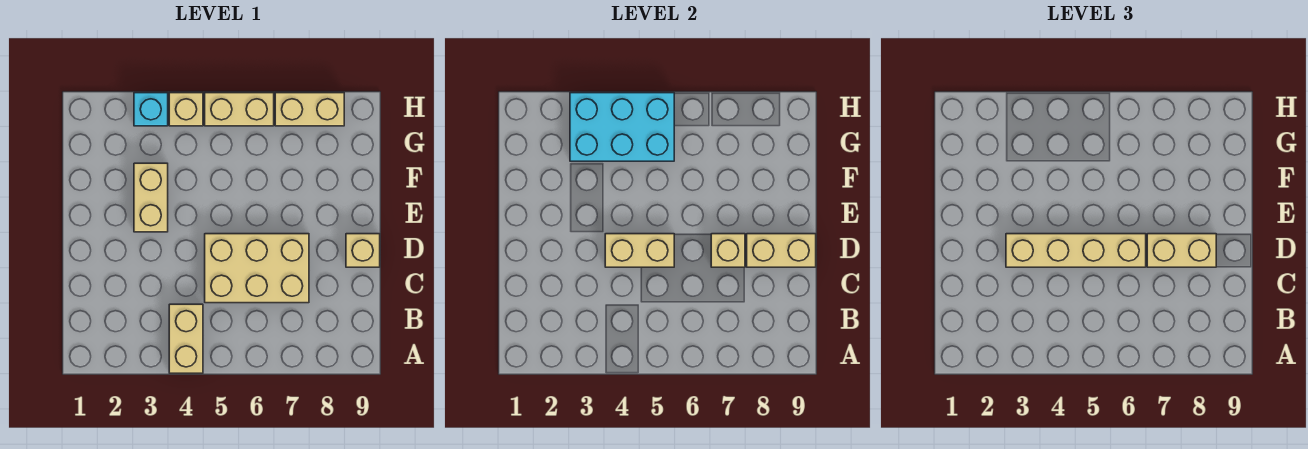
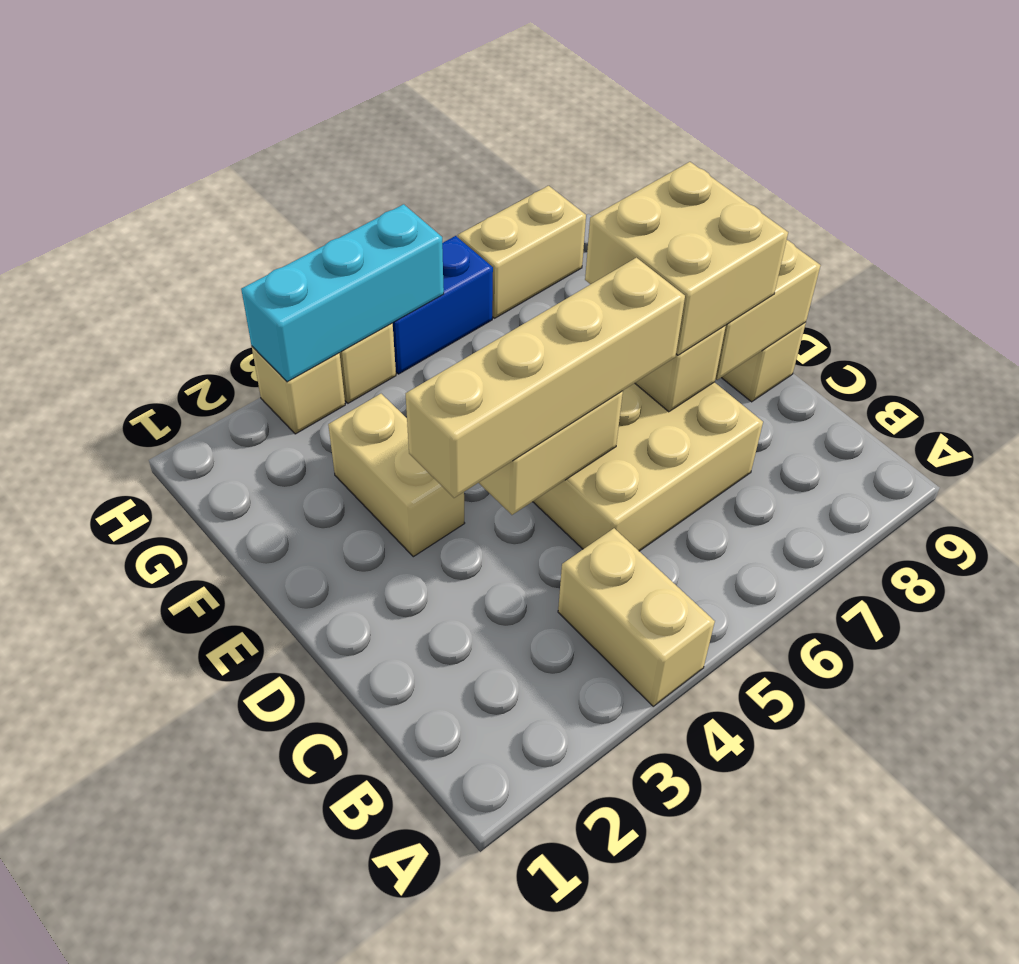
tan 1x2 brick [1147,234,1216,267] -> tan 2x2 brick [585,162,788,355]
cyan 2x3 brick [570,93,674,161] -> cyan 1x3 brick [241,204,444,382]
cyan 1x1 brick [134,93,168,126] -> tan 1x1 brick [252,347,345,434]
tan 1x2 brick [205,93,274,126] -> blue 1x2 brick [392,236,493,374]

